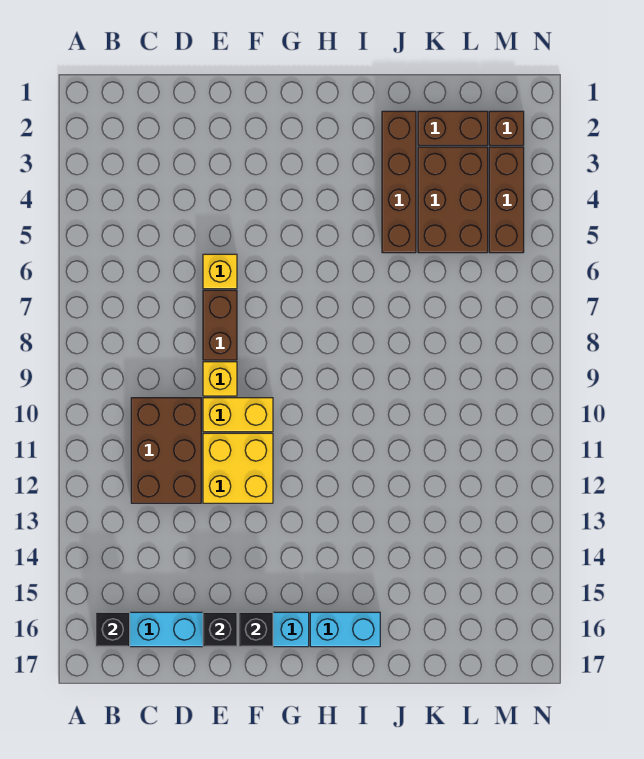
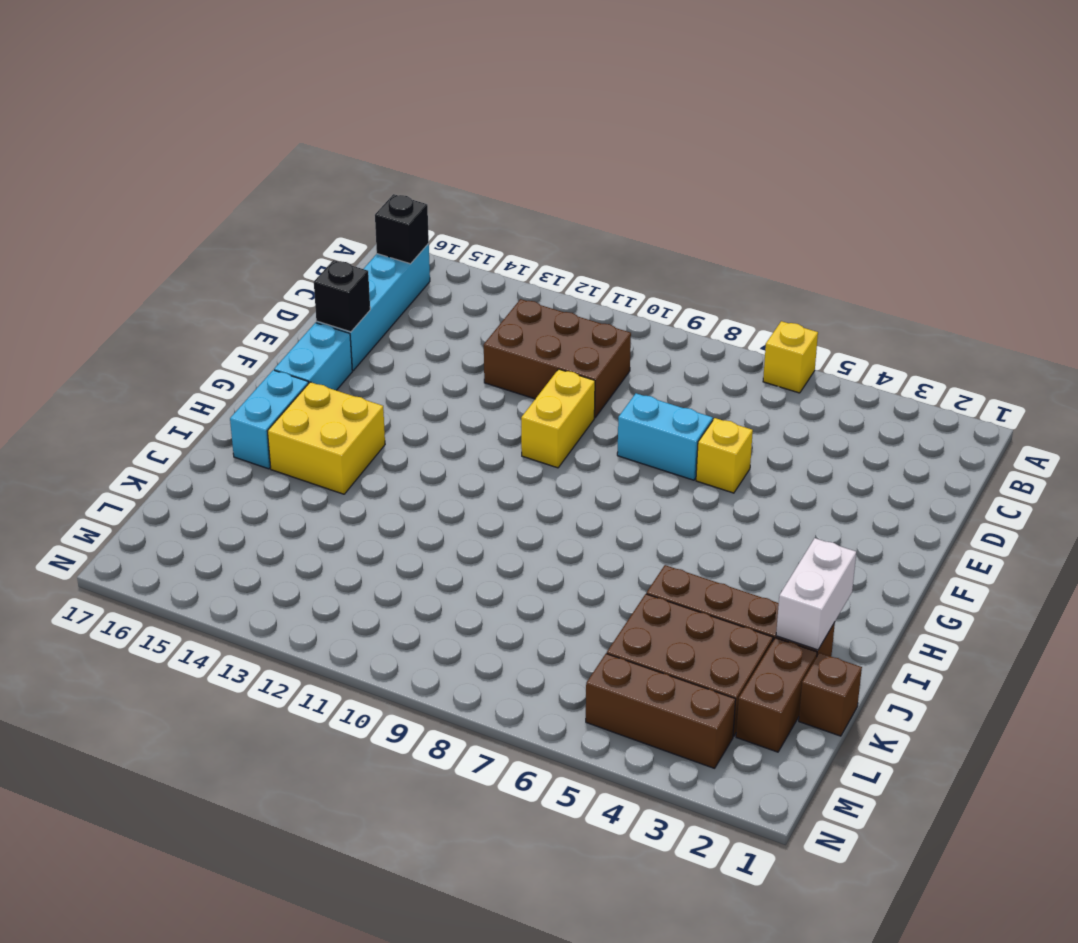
brown 1x2 brick [203,290,237,360] -> cyan 1x2 brick [617,393,713,480]
yellow 1x1 brick [203,362,237,396] -> yellow 1x1 brick moved to [763,321,818,393]
yellow 2x2 brick [203,433,273,503] -> yellow 2x2 brick moved to [268,382,385,494]
black 1x1 brick [239,612,273,647] -> none
none -> white 1x2 brick [776,538,856,650]
brown 1x1 brick [489,111,524,145] -> brown 1x1 brick moved to [799,653,862,736]

